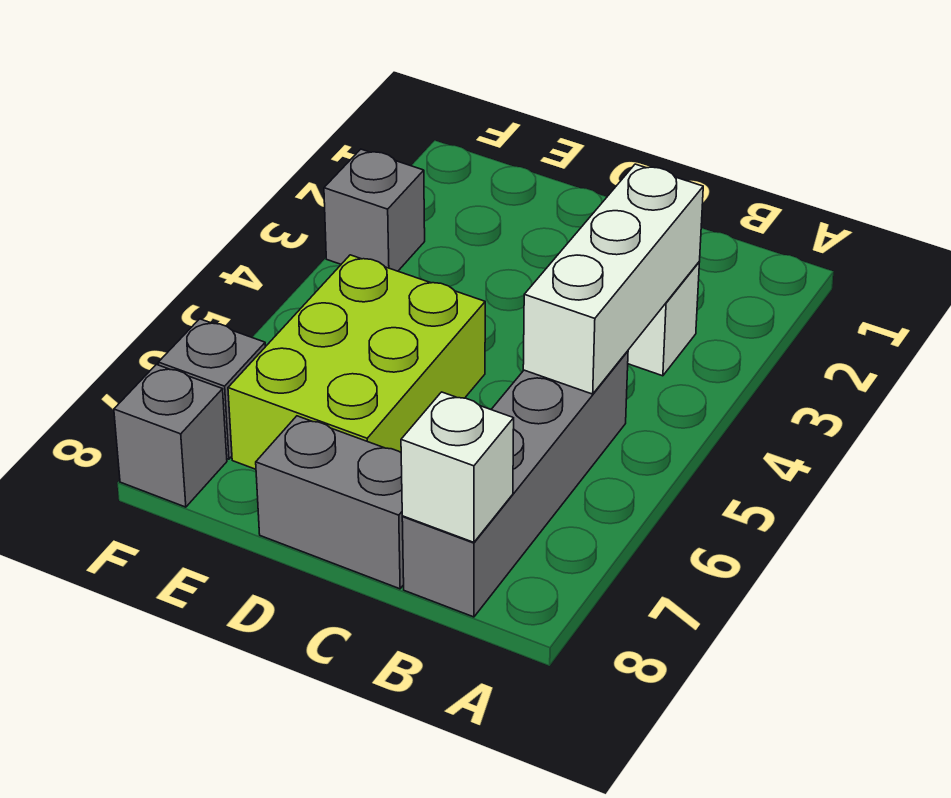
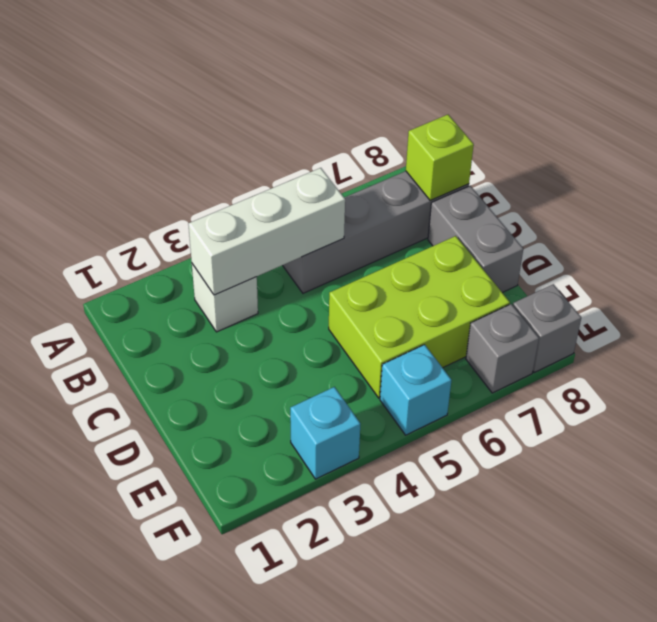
white 1x1 brick [401,392,514,542] -> lime 1x1 brick [406,115,474,200]
grey 1x1 brick [324,149,425,271] -> cyan 1x1 brick [290,387,360,479]
none -> cyan 1x1 brick [380,345,451,435]

